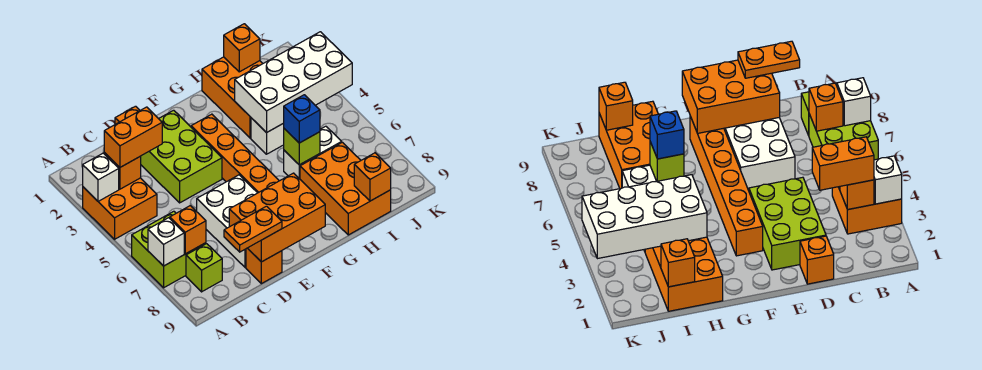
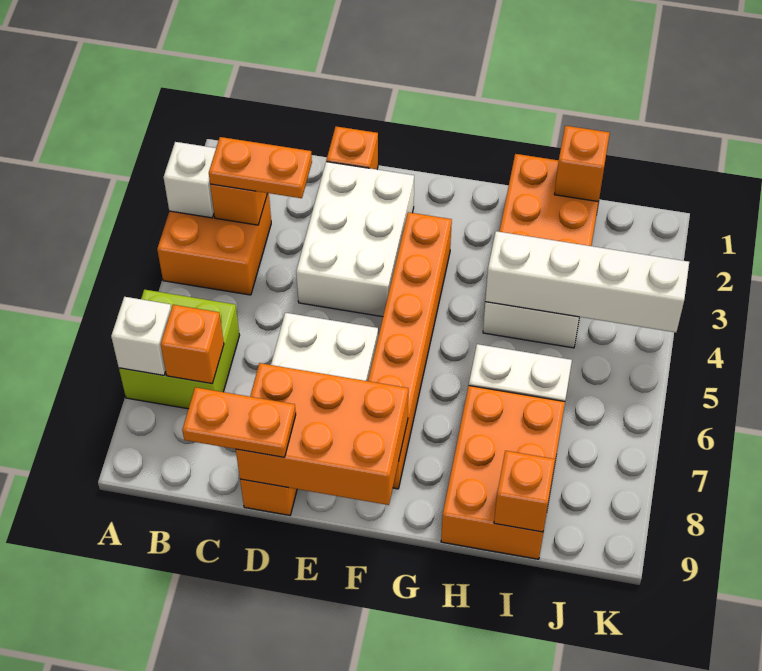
orange 1x2 brick [104,107,162,167] -> orange 1x2 plate [209,137,312,198]
lime 1x1 brick [186,244,222,292] -> none
lime 2x3 brick [141,110,222,203] -> white 2x3 brick [296,162,414,317]
white 2x4 brick [235,32,352,133] -> white 1x4 brick [485,231,689,332]
lime 1x1 brick [284,129,320,165] -> none
blue 1x1 brick [284,95,320,143] -> none

